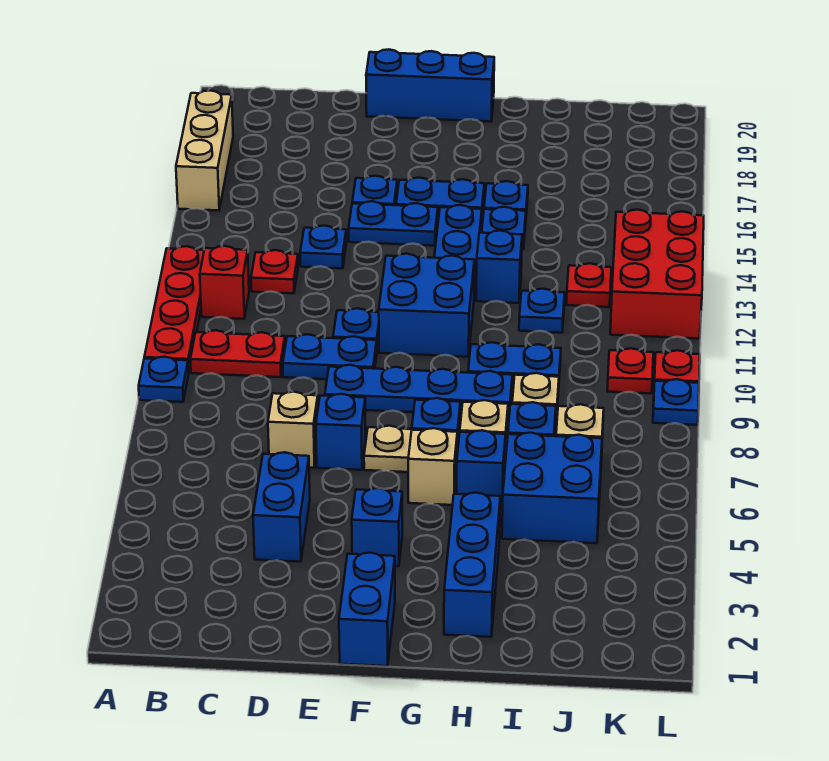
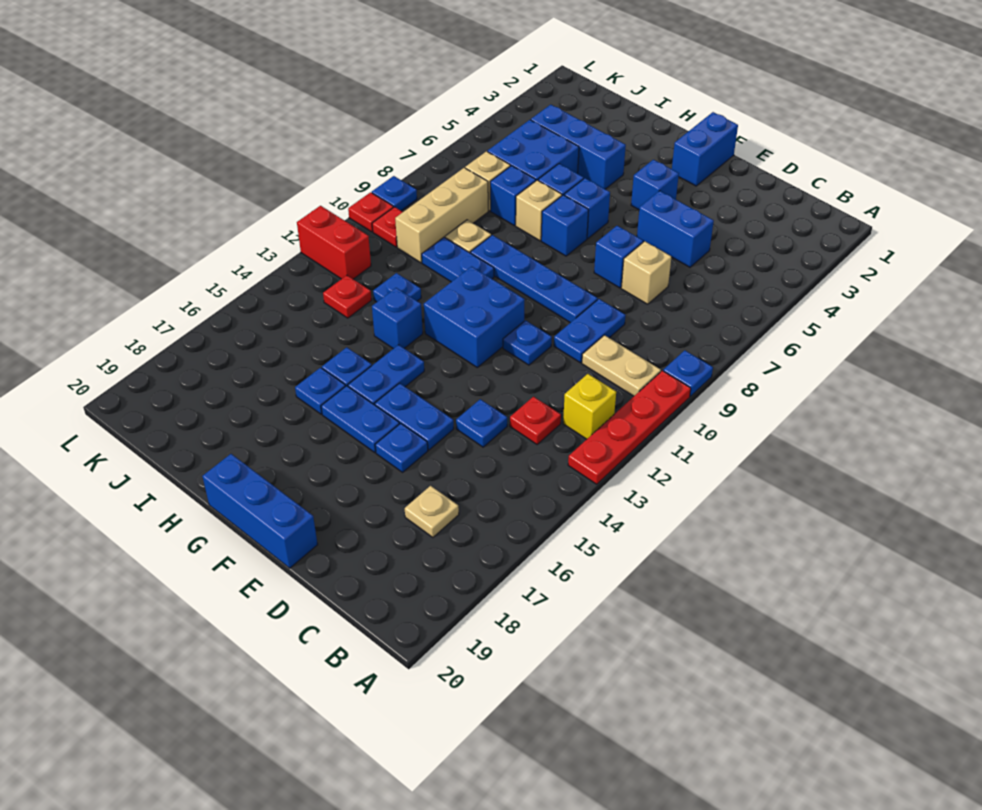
tan 1x3 brick [176,91,233,210] -> tan 1x3 brick moved to [395,168,488,263]
red 1x2 plate [190,330,285,377] -> tan 1x2 plate [582,335,661,396]
red 1x1 brick [200,246,249,319] -> yellow 1x1 brick [563,374,616,439]
blue 1x2 brick [253,452,310,562] -> blue 1x2 brick turned to [637,191,714,267]
blue 1x2 plate [283,334,377,379] -> blue 1x2 plate turned to [554,299,626,363]
tan 1x1 plate [364,426,412,472] -> tan 1x1 plate moved to [405,486,459,537]
tan 1x1 brick [408,428,457,505] -> blue 1x1 brick [564,178,610,239]
blue 1x3 brick [444,493,500,637] -> blue 1x3 brick turned to [531,105,626,189]
red 2x3 brick [610,210,704,339] -> red 1x2 brick [297,206,371,279]

